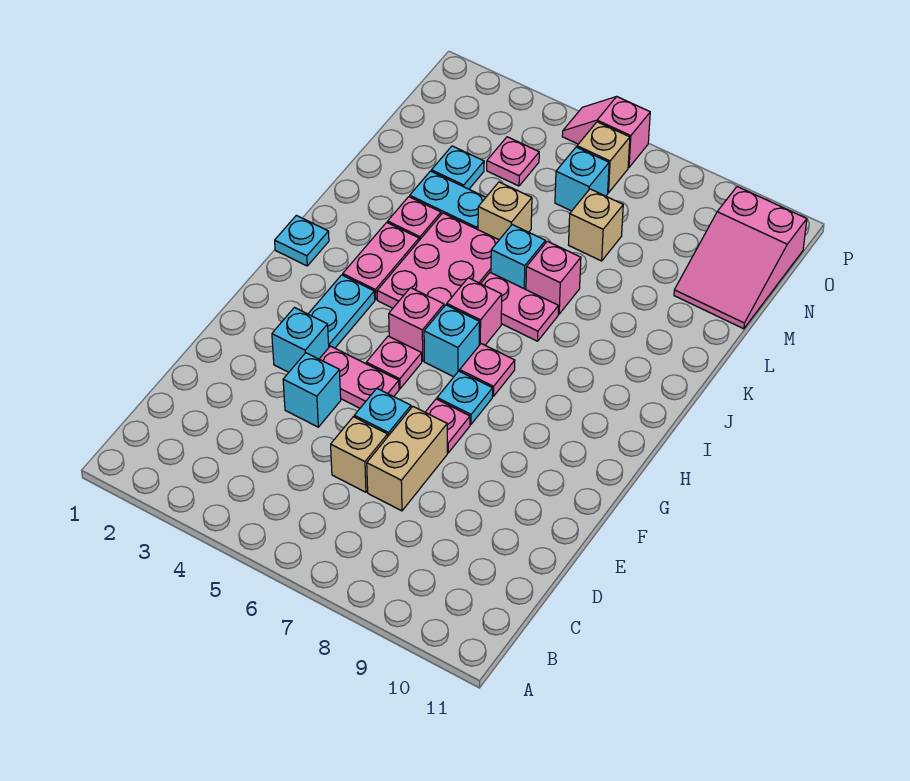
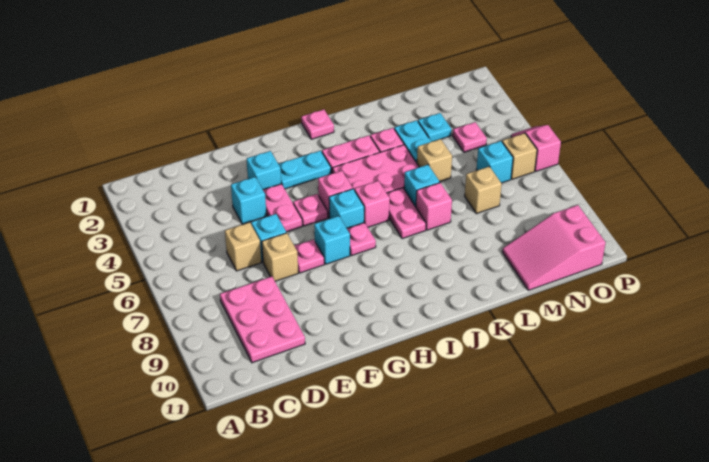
none -> pink 2x3 plate [220,276,305,363]
tan 1x2 brick [367,407,447,511] -> tan 1x1 brick [262,233,298,281]
cyan 1x1 plate [437,371,493,424] -> cyan 1x1 brick [314,216,350,264]
cyan 1x1 plate [275,215,329,266] -> pink 1x1 plate [301,109,334,139]

